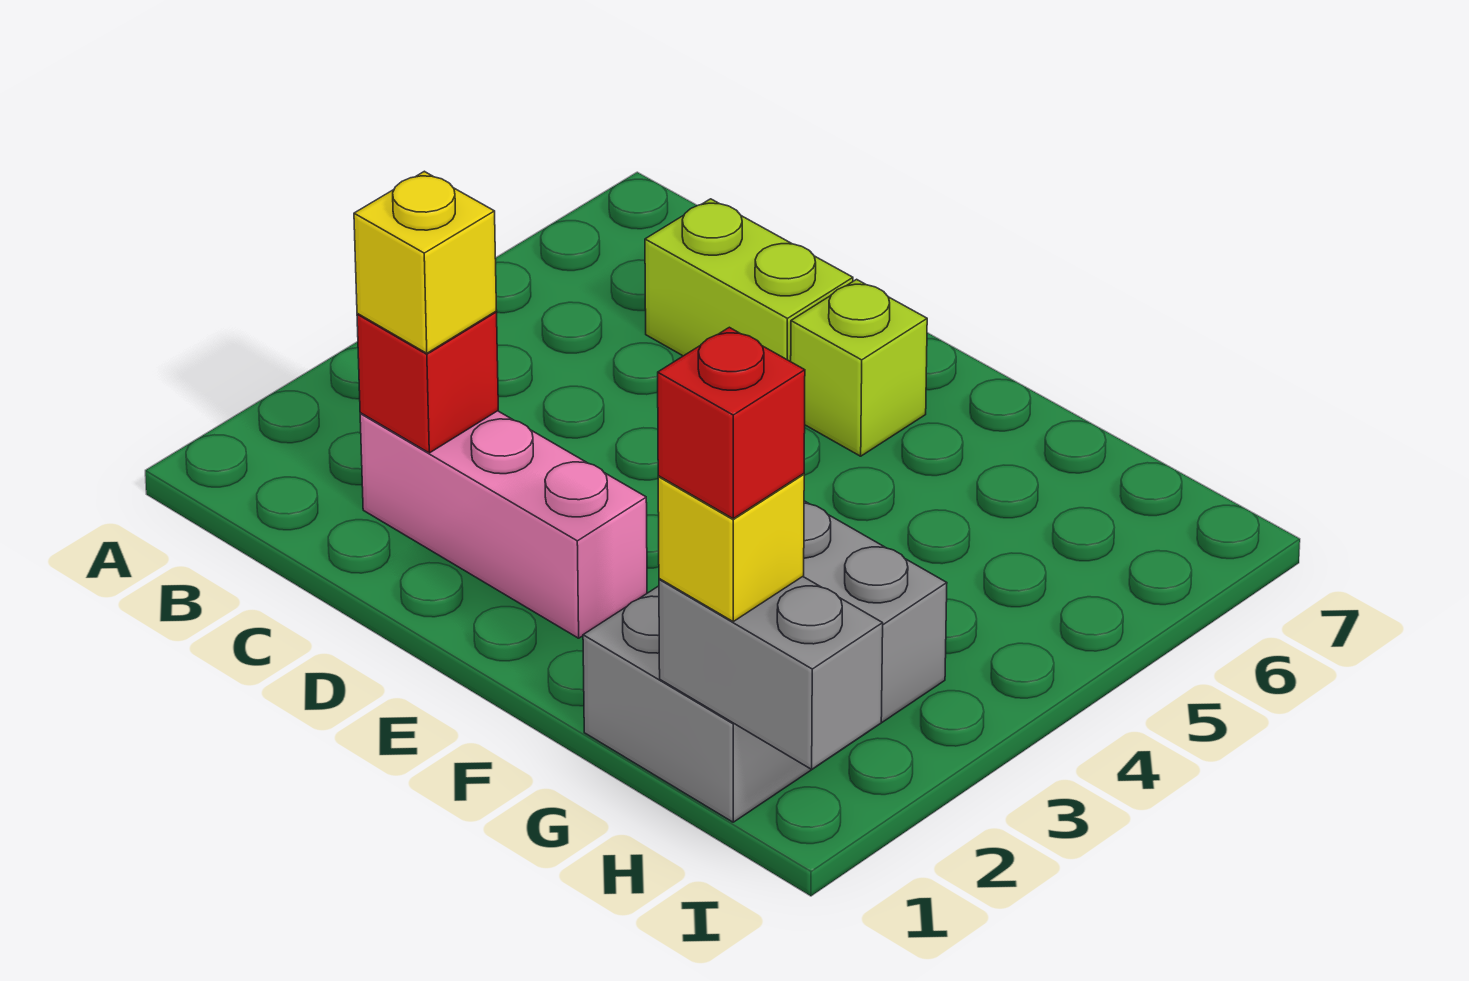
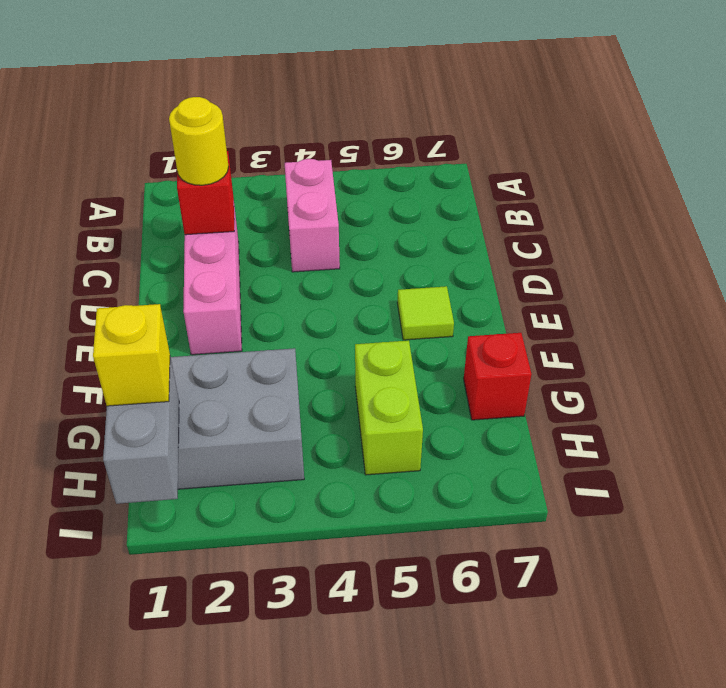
none -> pink 1x2 brick [285,159,340,272]
yellow 1x1 brick [354,171,497,353] -> yellow 1x1 round brick [169,97,229,185]
lime 1x2 brick [645,199,853,362] -> lime 1x2 brick moved to [355,340,423,475]
lime 1x1 brick [791,279,927,456] -> lime 1x1 tile [397,286,454,340]
red 1x1 brick [658,327,805,519] -> red 1x1 brick moved to [464,333,532,420]

